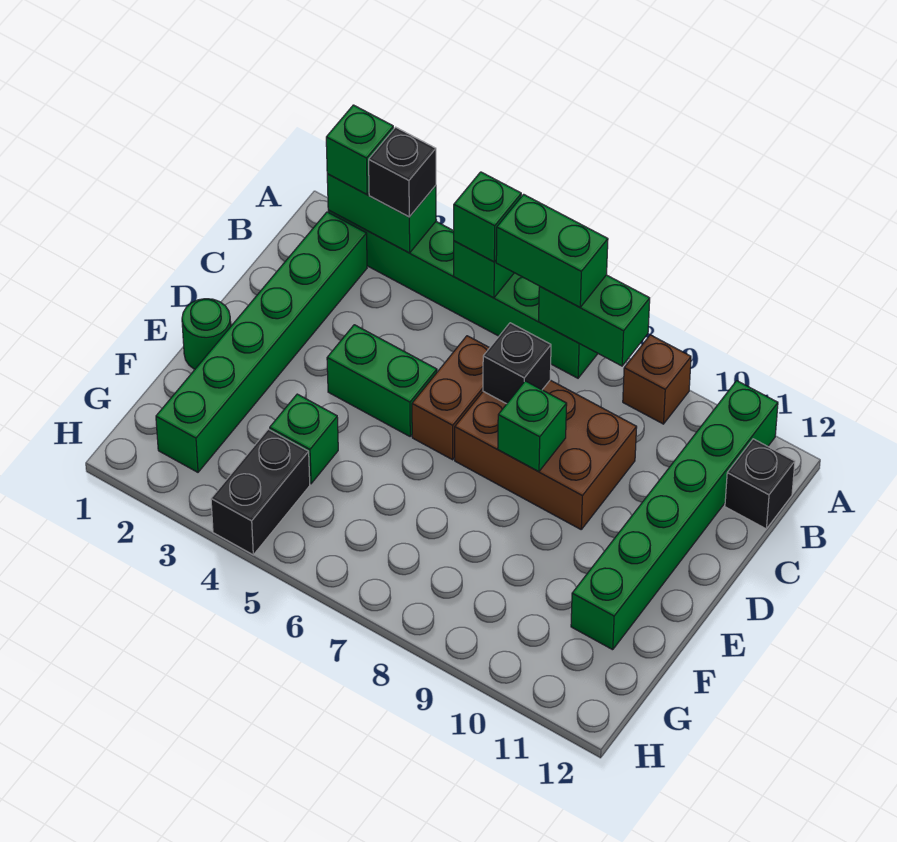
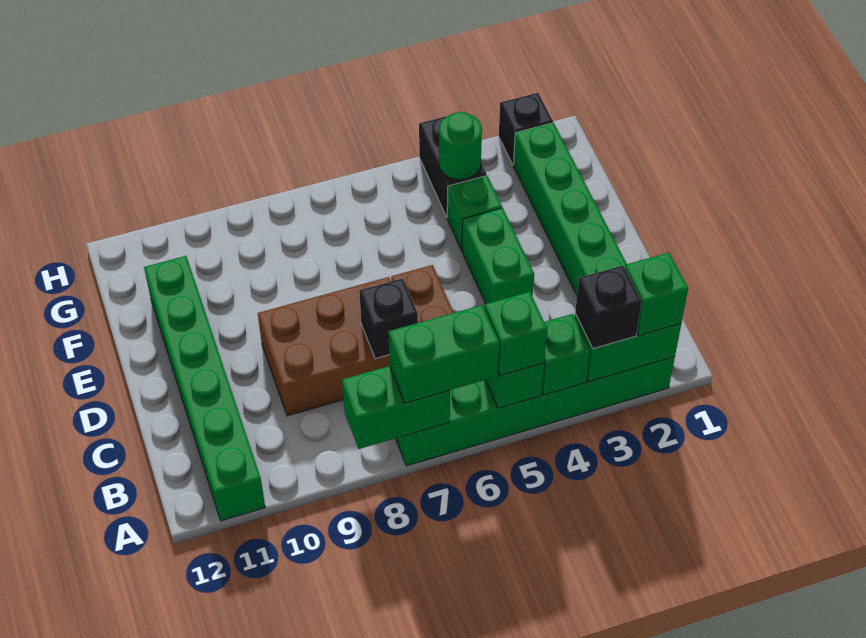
brown 1x1 brick [623,335,691,424] -> none
black 1x1 brick [725,439,795,529] -> black 1x1 brick moved to [499,93,553,164]
green 1x2 brick [327,325,437,436] -> green 1x2 brick turned to [462,208,534,304]
green 1x1 brick [498,381,567,472] -> green 1x1 brick moved to [542,314,590,395]
green 1x1 round brick [182,299,231,369] -> green 1x1 round brick moved to [439,112,482,180]

